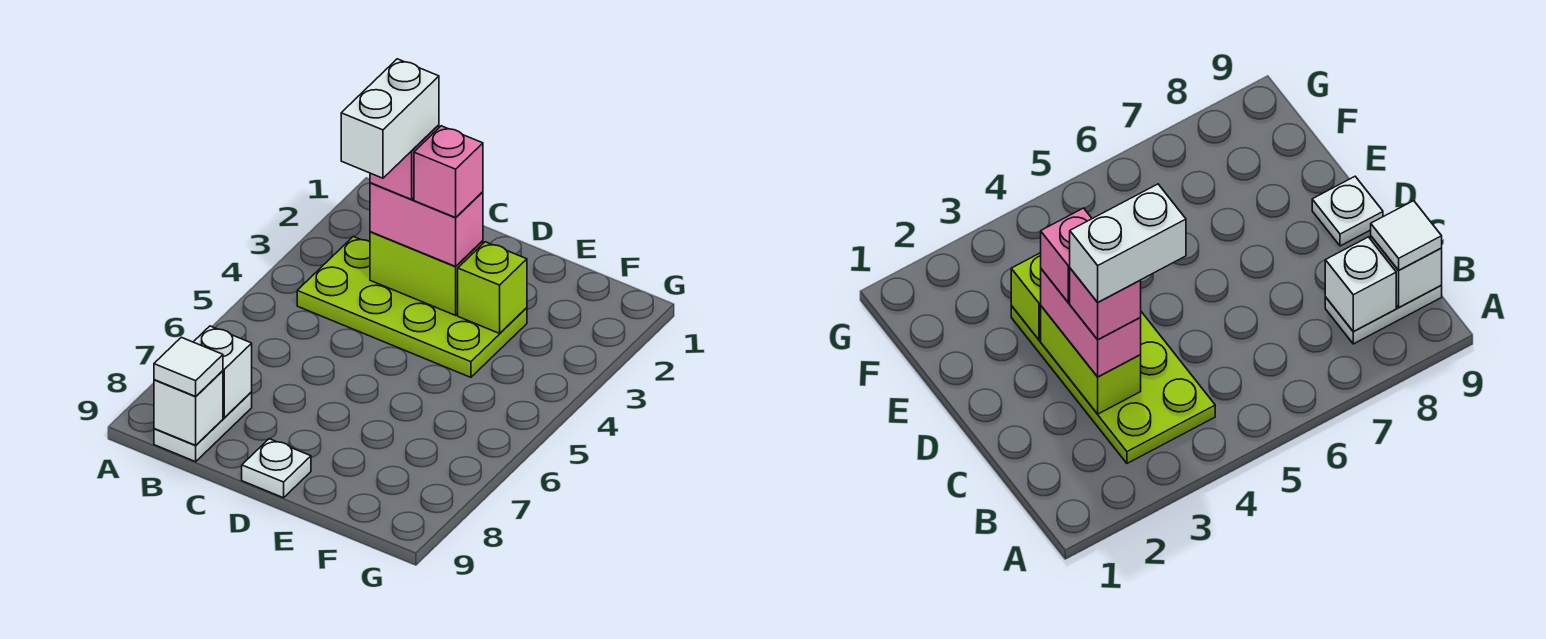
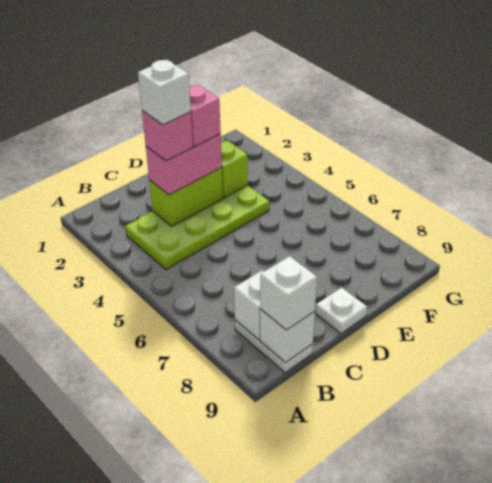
white 1x1 tile [154,337,223,396] -> white 1x1 brick [260,256,317,330]
white 1x2 brick [341,59,439,178] -> white 1x1 brick [138,60,191,125]

